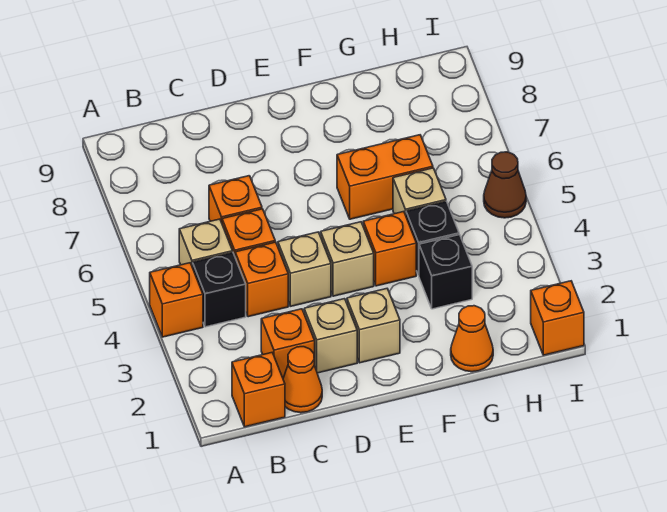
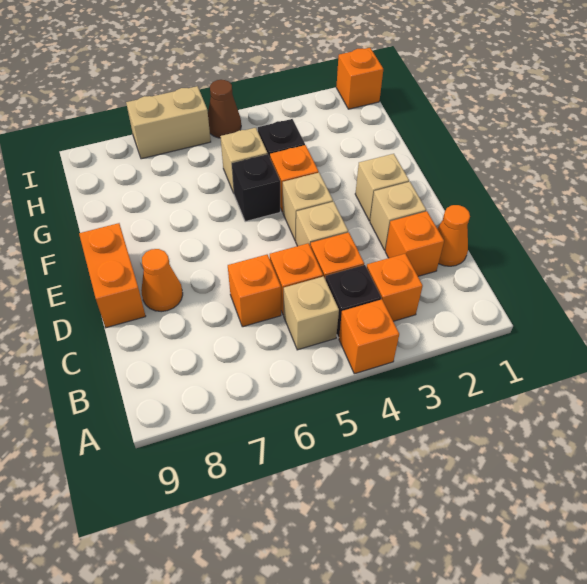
orange 1x1 brick [232,353,285,427] -> orange 1x1 brick moved to [367,254,423,321]
orange 1x2 brick [337,135,433,219] -> orange 1x2 brick moved to [79,223,146,328]
orange 1x1 cone [451,306,493,372] -> orange 1x1 cone moved to [141,249,183,312]
black 1x1 brick [419,235,472,309] -> black 1x1 brick moved to [232,154,280,222]
none -> tan 1x2 brick [126,86,211,159]

